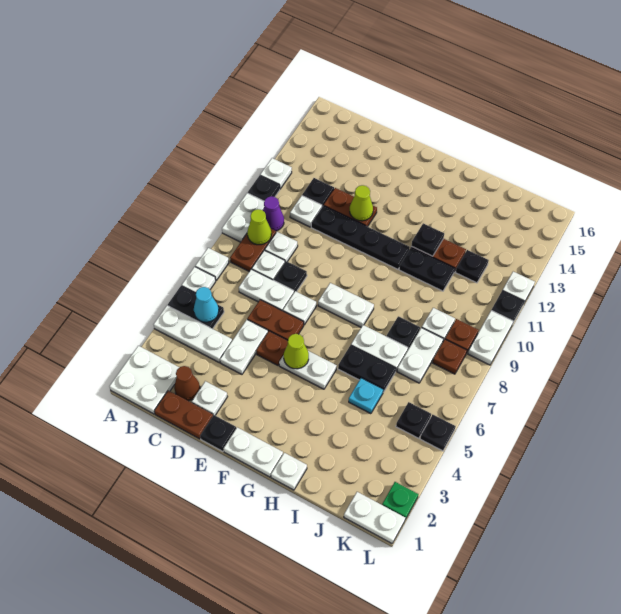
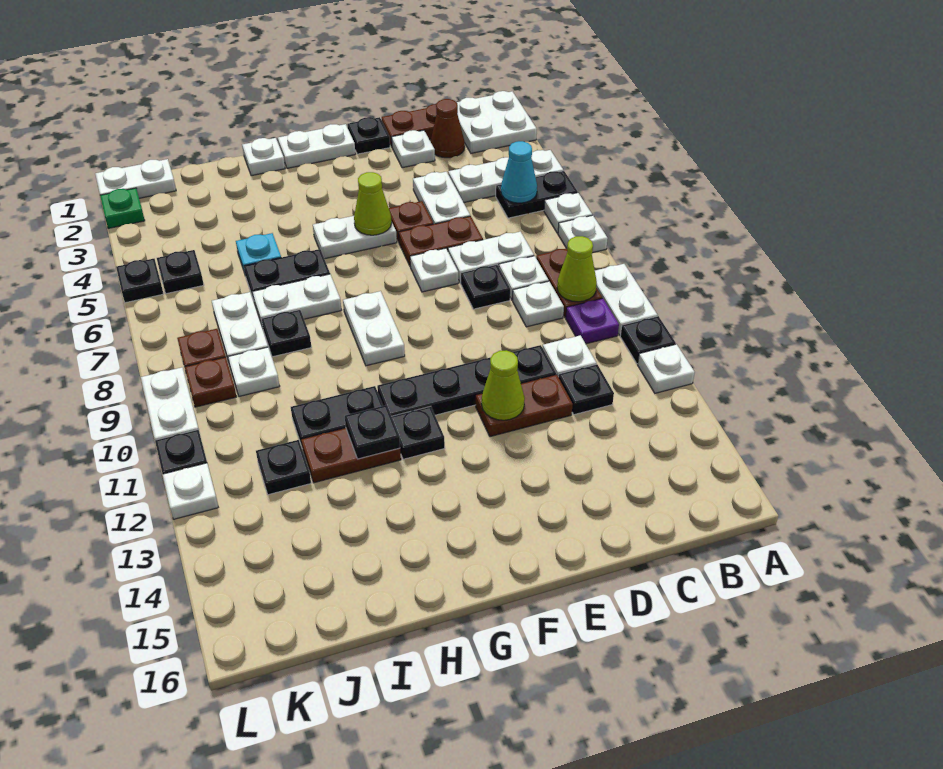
purple 1x1 cone [263,196,284,231] -> purple 1x1 plate [566,298,619,344]
white 1x2 plate [318,283,374,327] -> white 1x2 plate turned to [343,291,405,366]
none -> black 1x1 plate [392,406,445,459]

